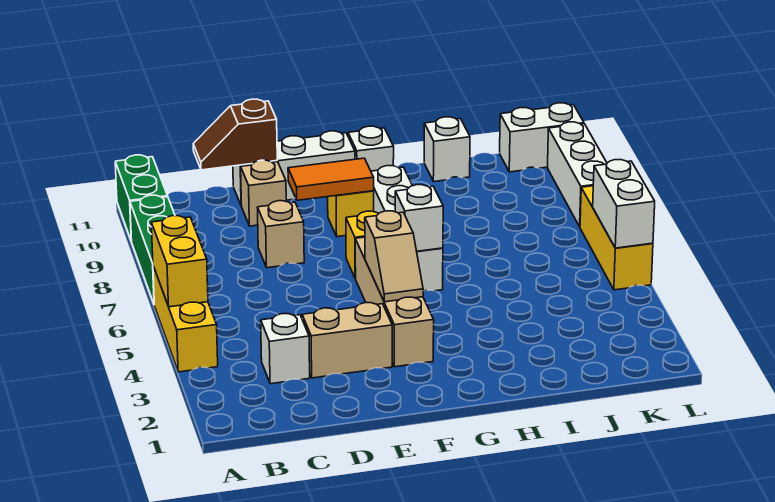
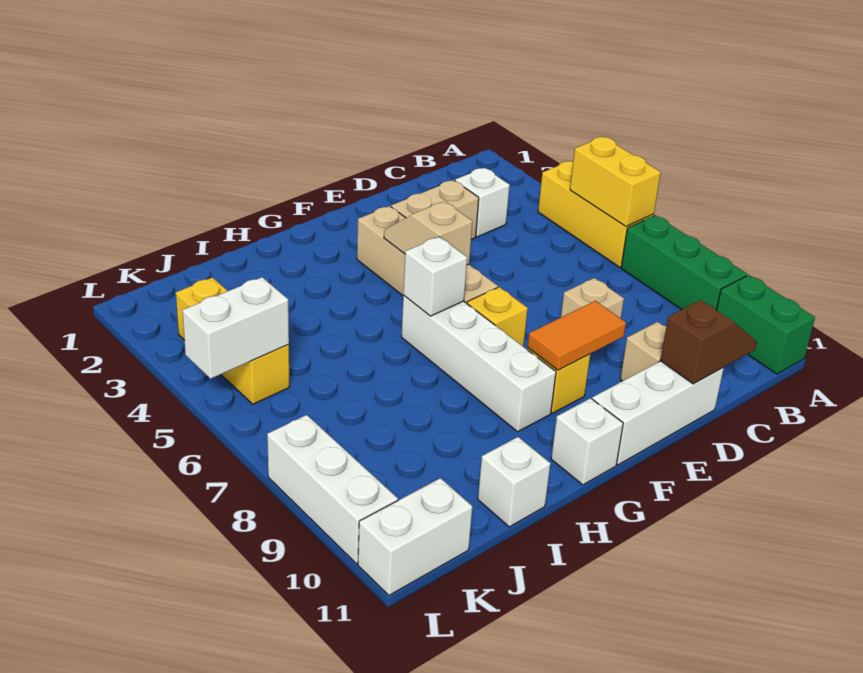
yellow 1x3 brick [580,186,653,290] -> yellow 1x3 brick moved to [176,278,289,404]
white 1x2 brick [593,160,655,248] -> white 1x2 brick turned to [183,277,289,379]

